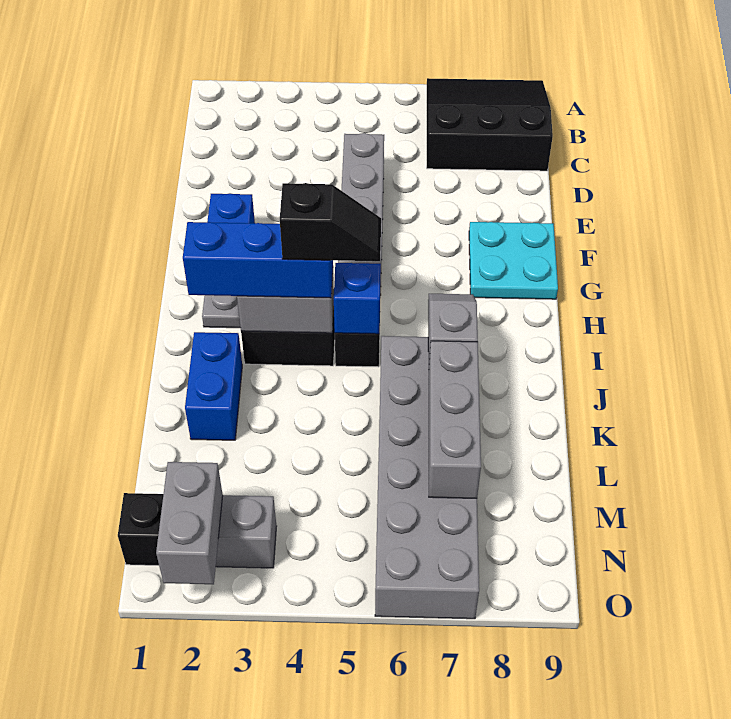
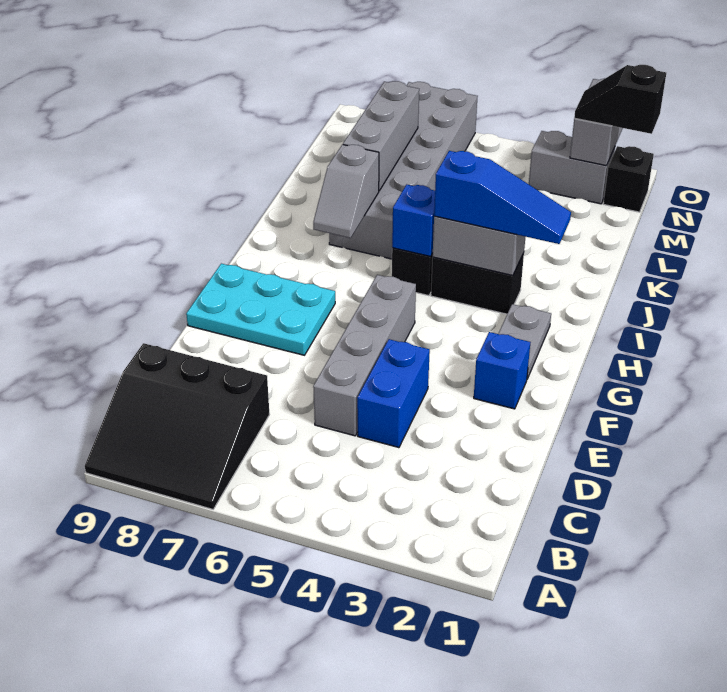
cyan 2x2 plate [469,222,558,299] -> cyan 2x3 plate [186,264,335,355]
blue 1x3 brick [183,222,333,298] -> blue 1x3 slope [434,151,571,244]
black 1x2 slope [280,183,381,261] -> black 1x2 slope moved to [574,65,666,134]
blue 1x2 brick [185,332,242,440] -> blue 1x2 brick moved to [357,339,430,448]

